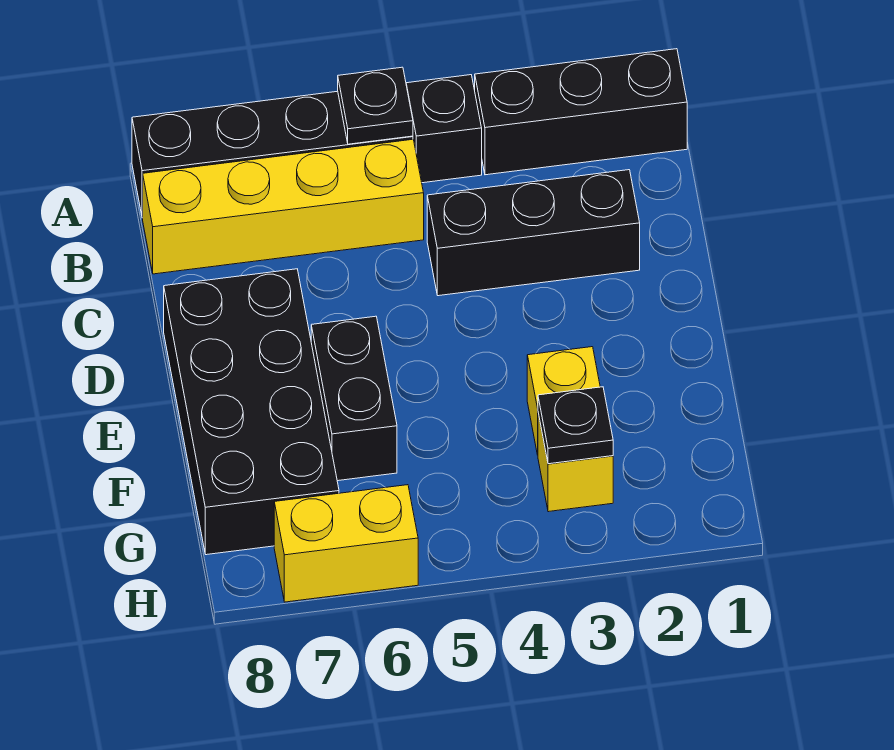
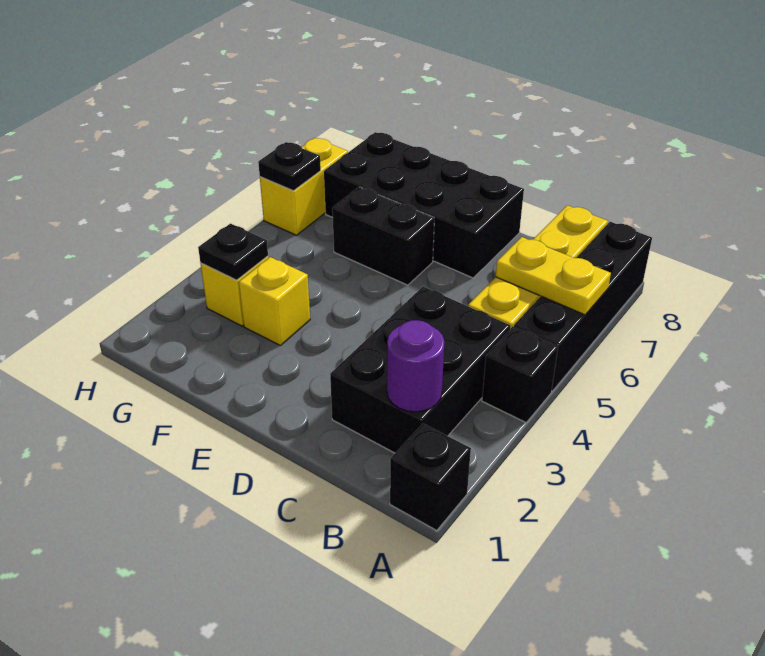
black 1x3 brick [475,49,687,175] -> black 1x1 brick [390,424,471,531]
black 1x1 plate [338,67,413,144] -> black 1x1 plate moved to [258,142,321,191]
none -> yellow 1x2 plate [496,237,611,315]
none -> purple 1x1 round brick [387,320,445,412]
black 1x3 brick [427,170,640,296] -> black 2x3 brick [330,287,510,453]

